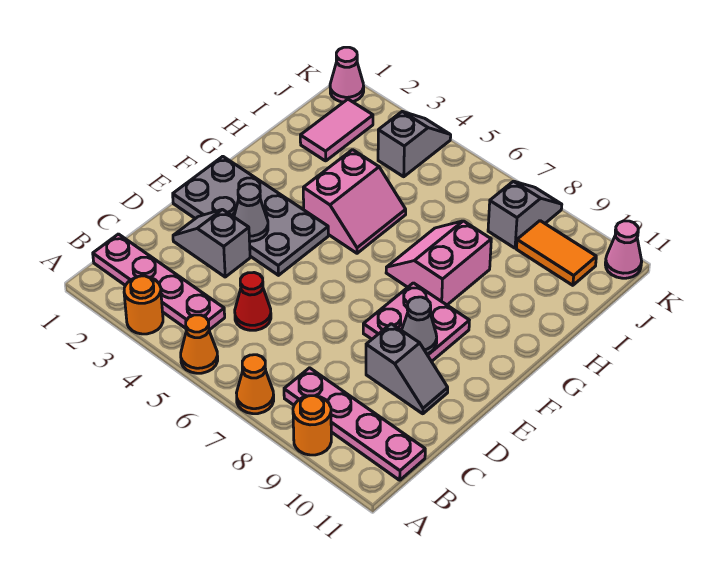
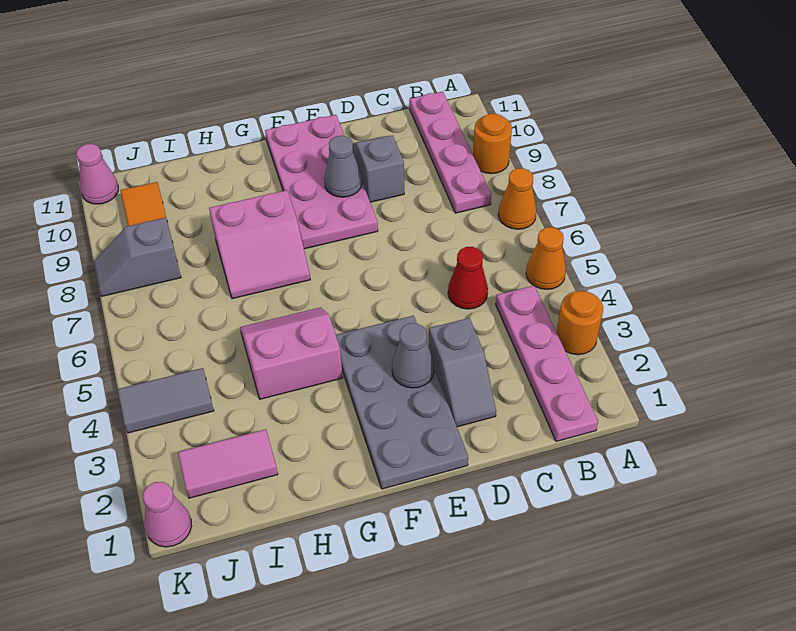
pink 2x2 plate [363,283,469,361] -> pink 2x4 plate [265,115,378,249]
grey 1x2 slope [378,112,451,177] -> grey 1x2 tile [118,368,214,433]

